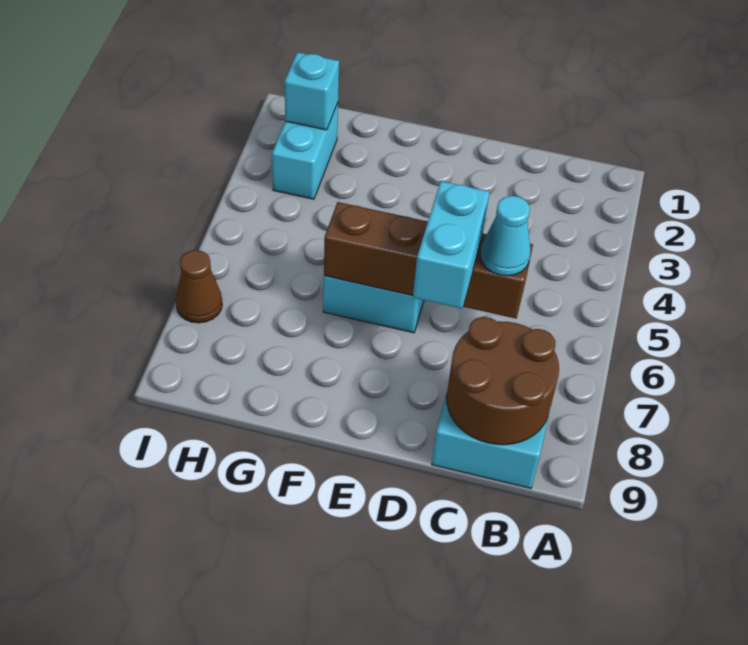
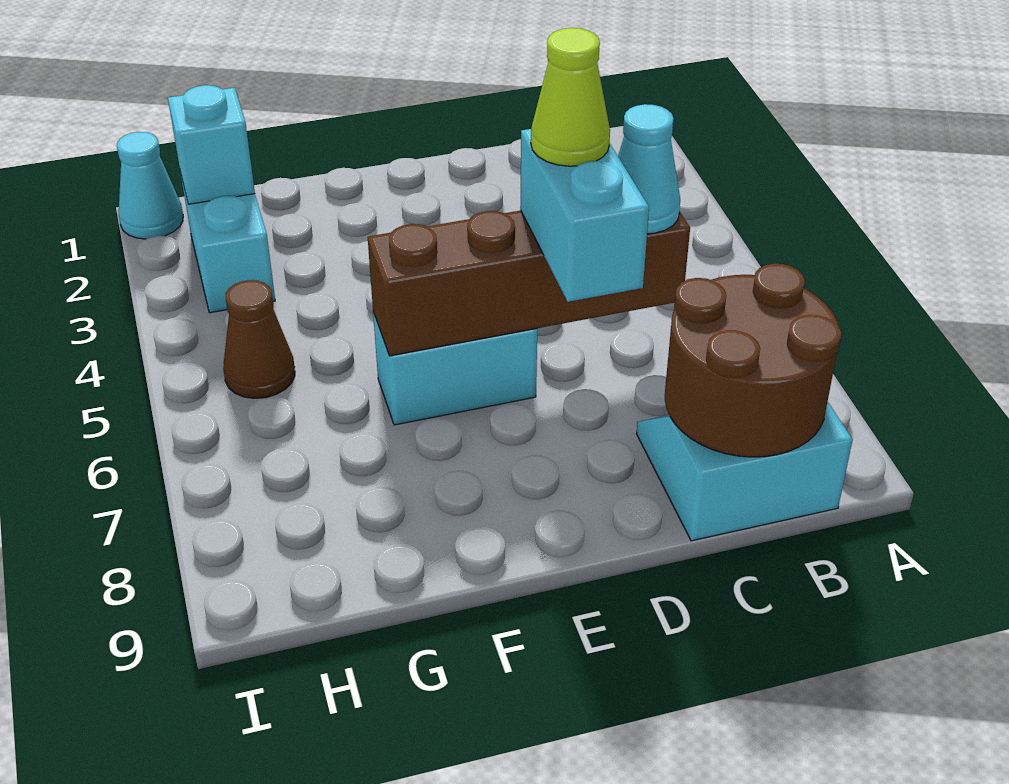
none -> lime 1x1 cone [531,28,610,166]
none -> cyan 1x1 cone [117,132,183,239]
brown 1x1 cone [176,250,222,323] -> brown 1x1 cone moved to [223,280,295,398]

